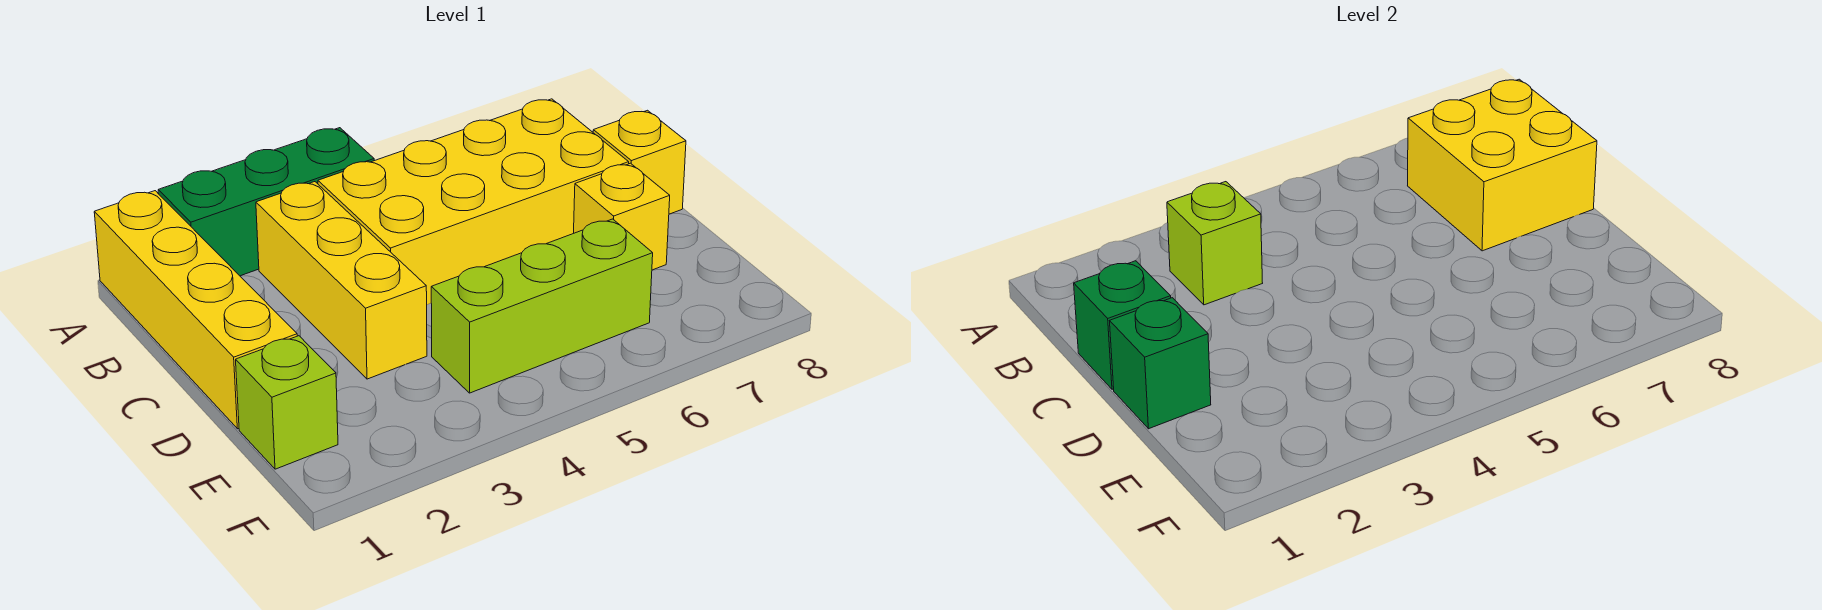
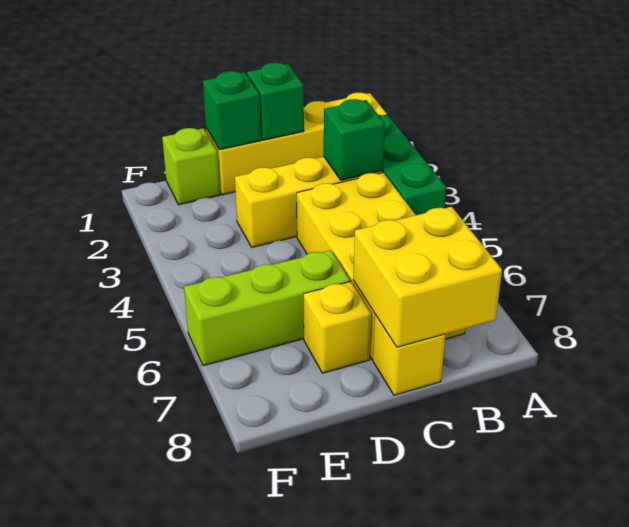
lime 1x1 brick [1167,182,1262,305] -> green 1x1 brick [324,99,385,180]
lime 1x3 brick [431,219,653,393] -> lime 1x3 brick turned to [184,250,350,366]

